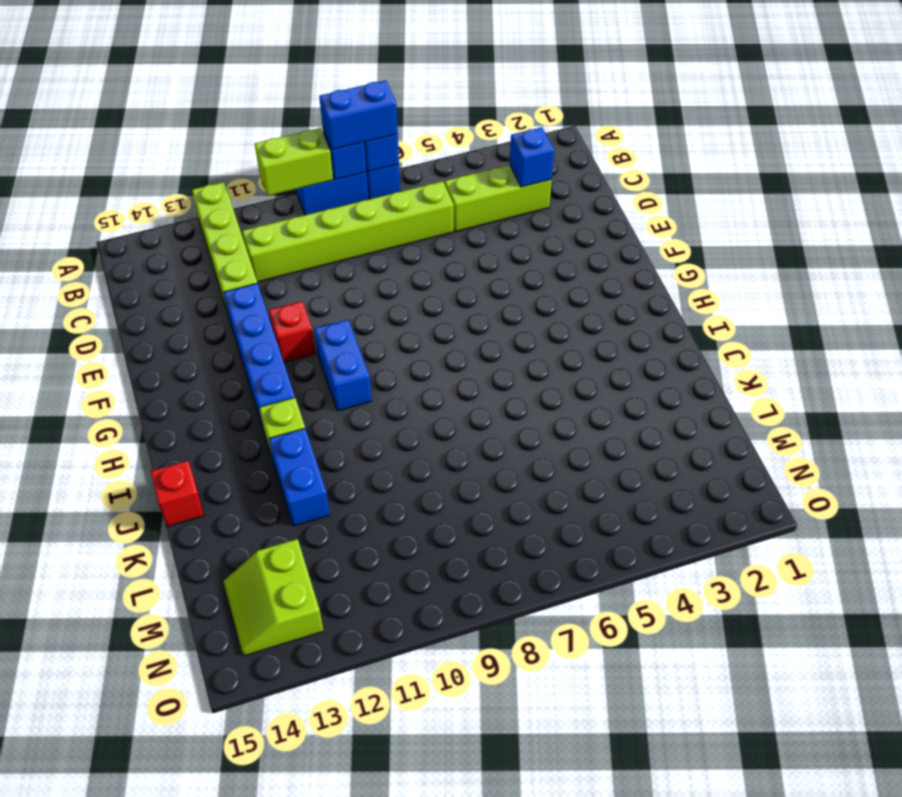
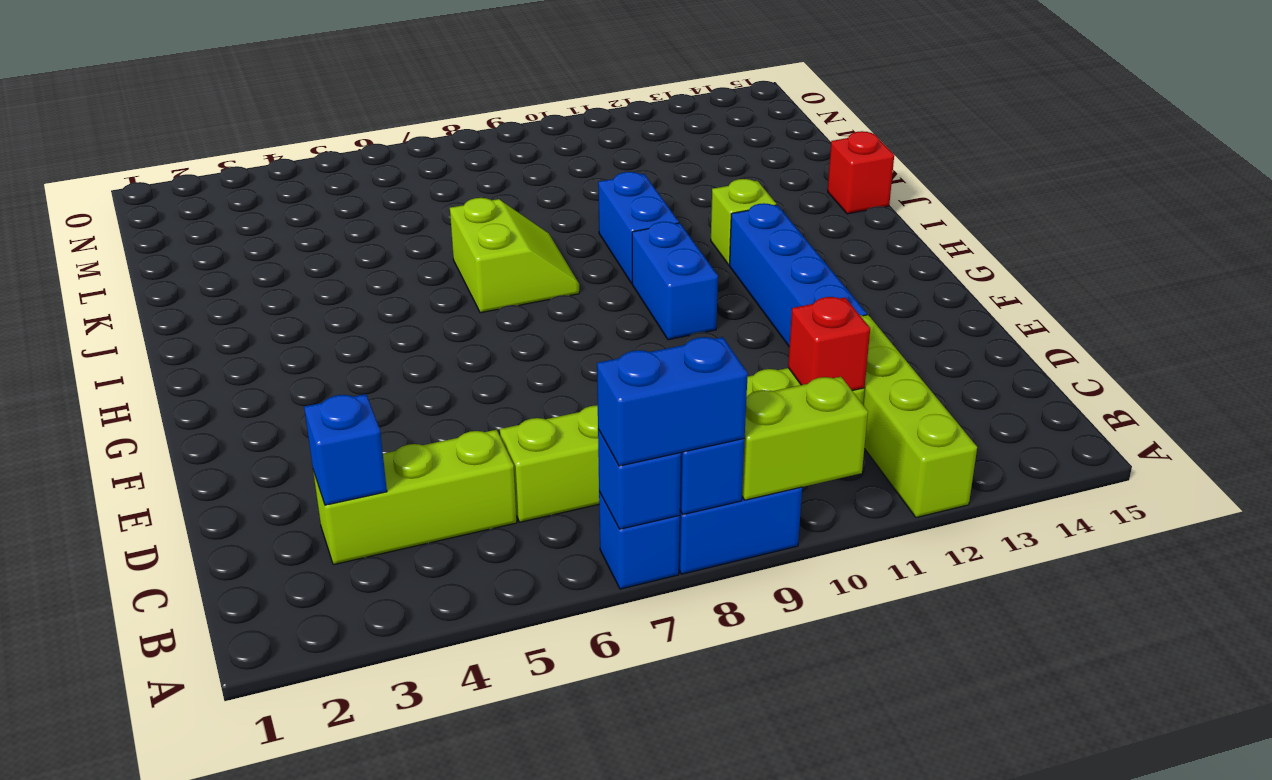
red 1x1 brick [268,301,316,363] -> red 1x1 brick moved to [788,297,870,391]
blue 1x2 brick [269,428,330,526] -> blue 1x2 brick moved to [598,172,679,283]
lime 2x2 slope [224,539,323,656] -> lime 2x2 slope moved to [450,198,579,313]

